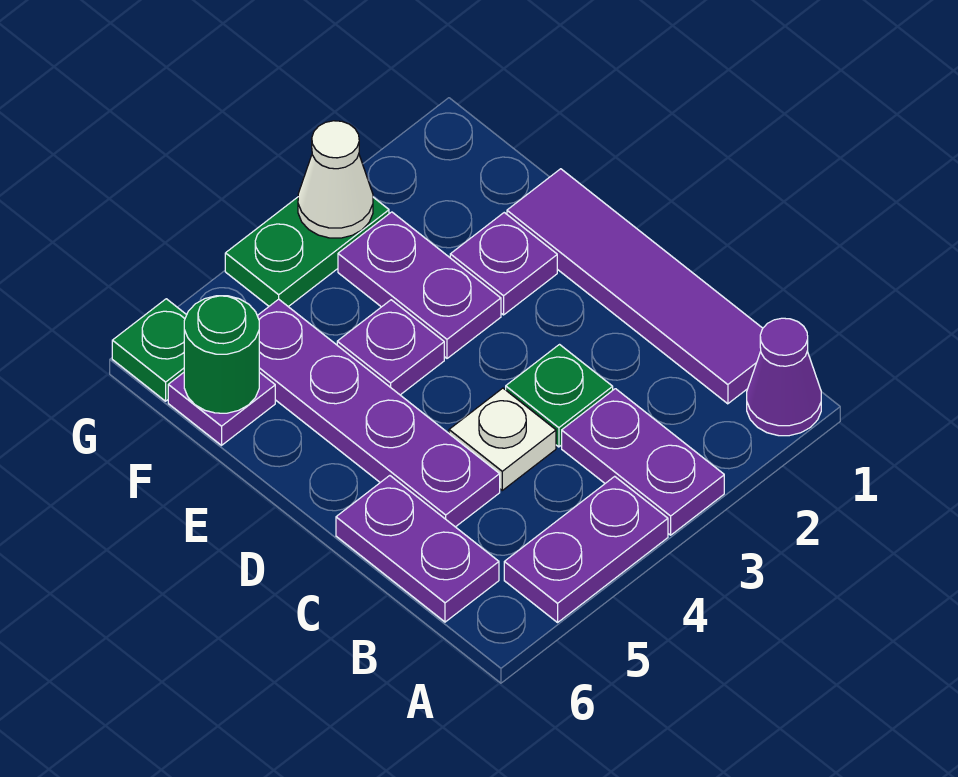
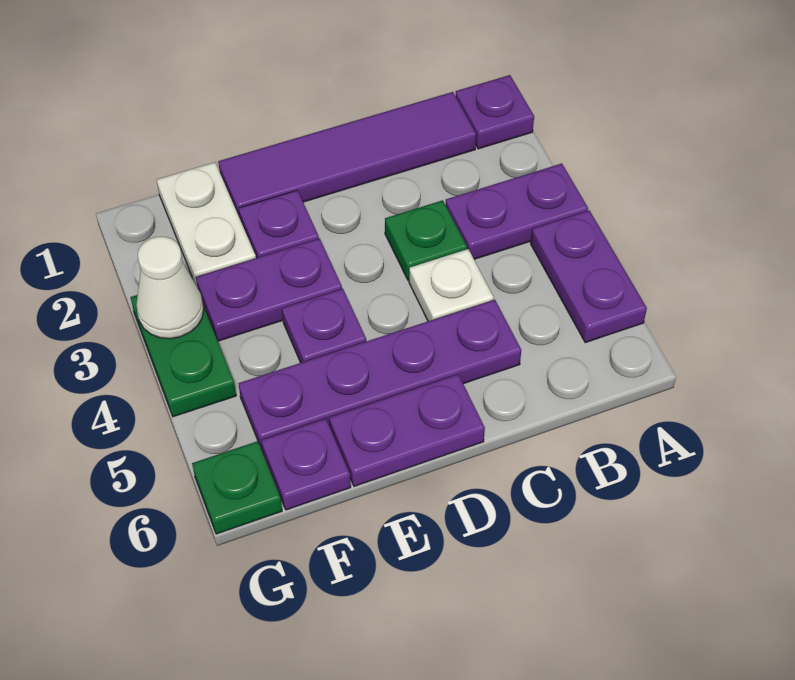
purple 1x1 cone [747,318,821,436] -> purple 1x1 plate [456,75,534,149]
purple 1x2 plate [336,476,499,622] -> purple 1x2 plate moved to [329,374,485,486]
none -> white 1x2 plate [157,162,256,286]
green 1x1 round brick [184,296,259,413] -> none

